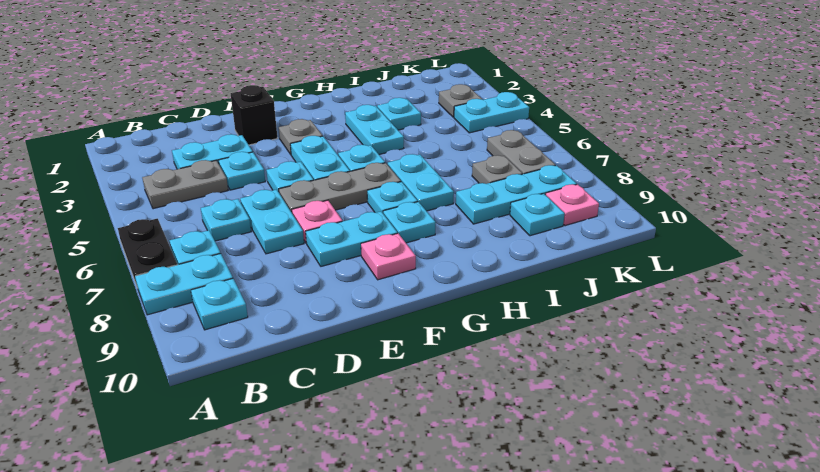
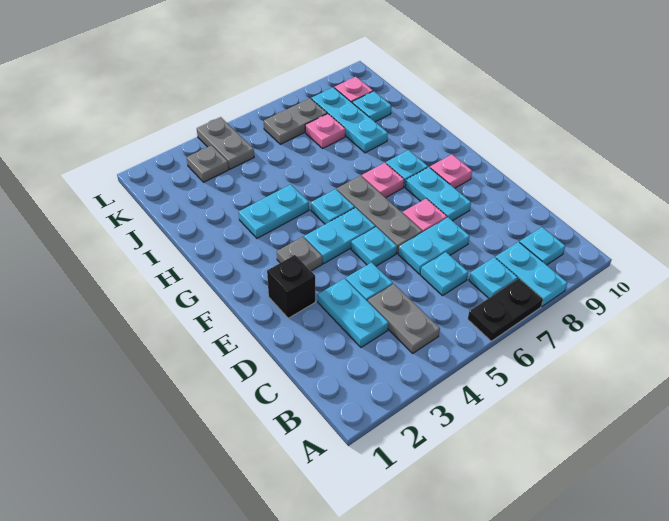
cyan 1x1 plate [367,182,418,213] -> pink 1x1 plate [362,163,404,198]
cyan 1x2 plate [388,154,454,211] -> none
cyan 1x1 plate [377,98,421,130] -> none
grey 1x1 plate [472,155,523,184] -> pink 1x1 plate [305,114,345,148]
cyan 1x2 plate [454,92,529,133] -> grey 1x2 plate [197,117,254,169]

